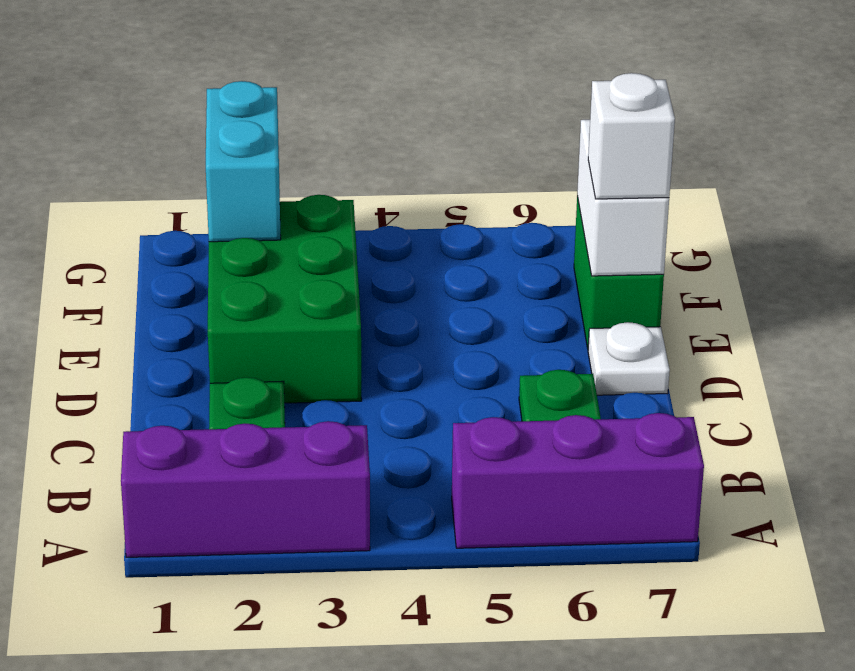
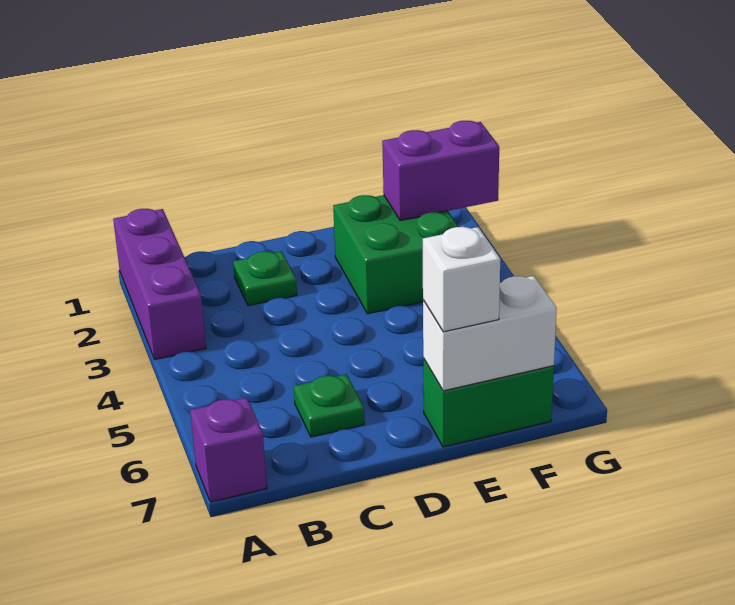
purple 1x3 brick [452,413,704,548] -> purple 1x1 brick [190,397,267,502]
green 2x3 brick [208,195,362,403] -> green 2x2 brick [333,195,459,314]
white 1x1 plate [588,322,670,395] -> none
cyan 1x2 brick [206,81,281,242] -> purple 1x2 brick [382,121,499,220]

